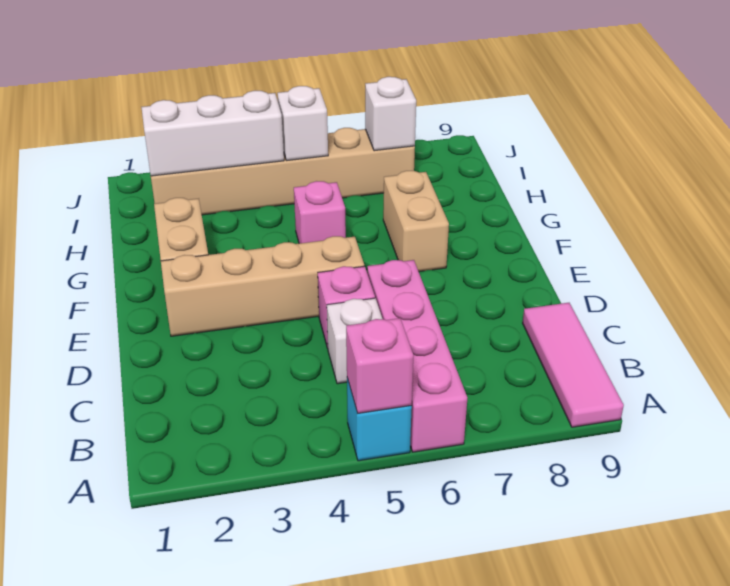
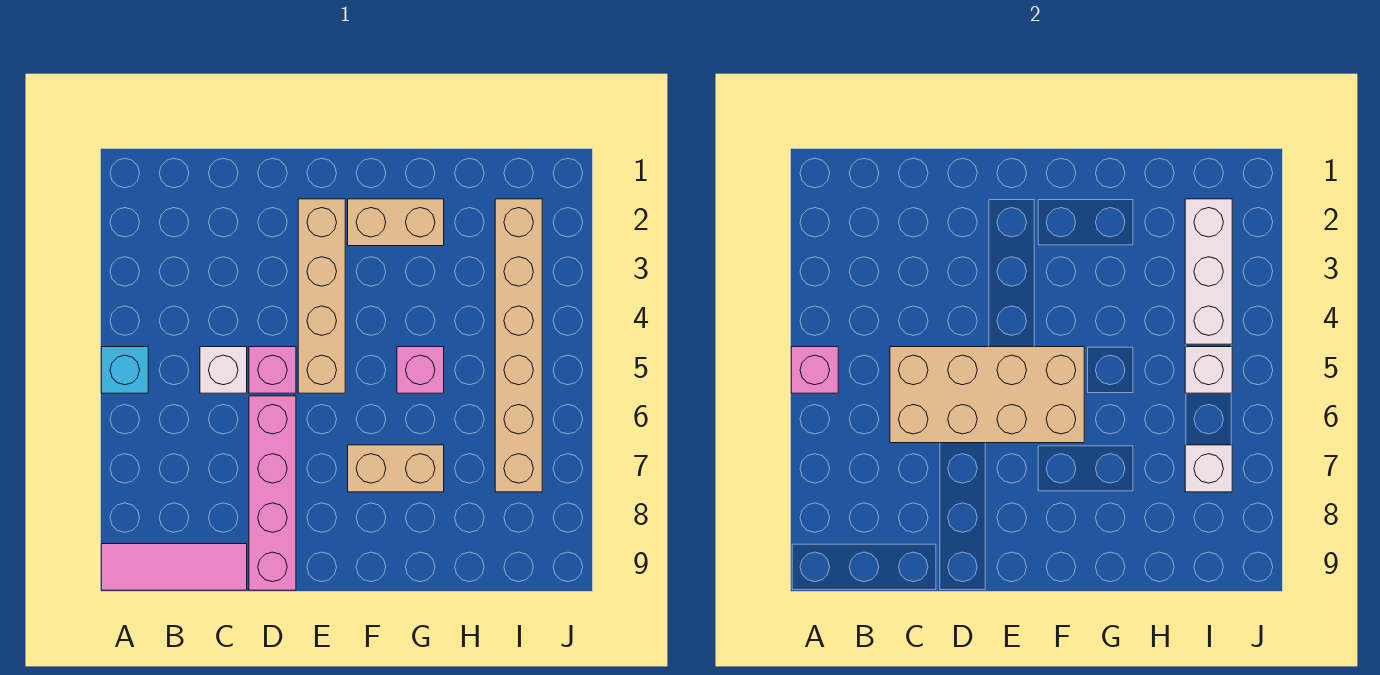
pink 1x4 brick [367,260,467,452] -> pink 1x4 brick turned to [249,396,296,590]
none -> tan 2x4 brick [890,347,1084,443]

